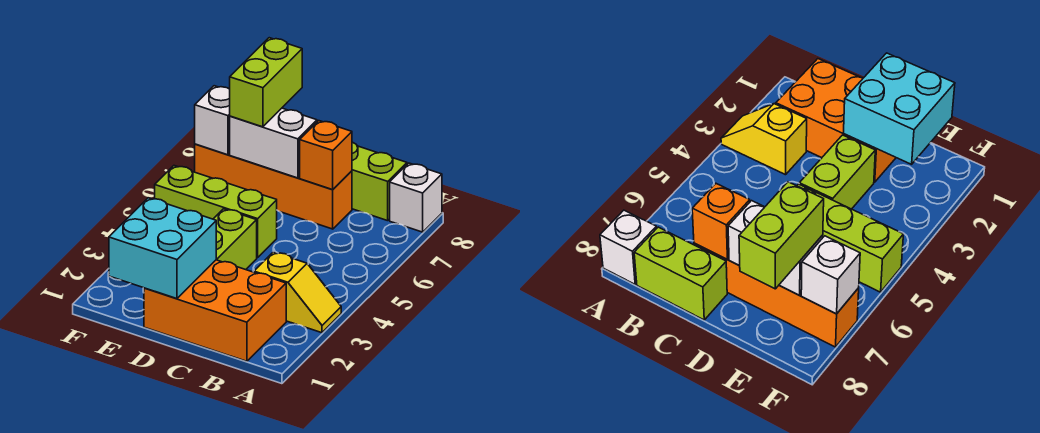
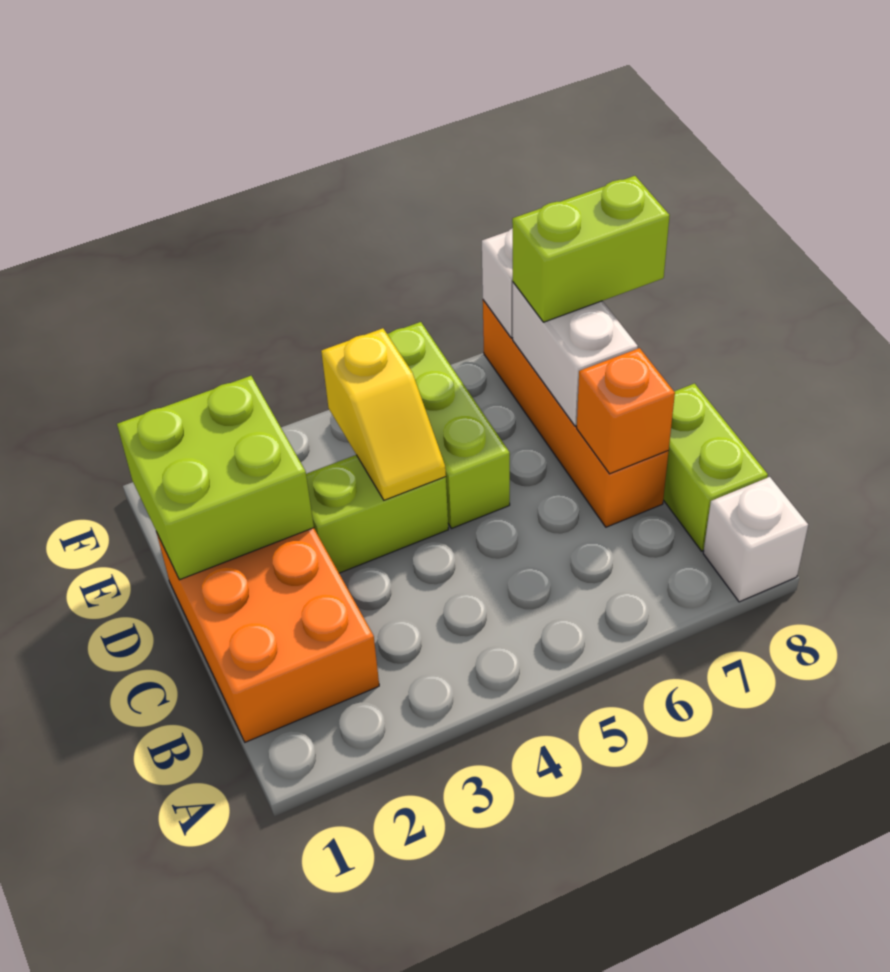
yellow 1x2 slope [254,252,341,333] -> yellow 1x2 slope moved to [321,328,446,500]
cyan 2x2 brick [109,198,216,299] -> lime 2x2 brick [117,376,314,580]

